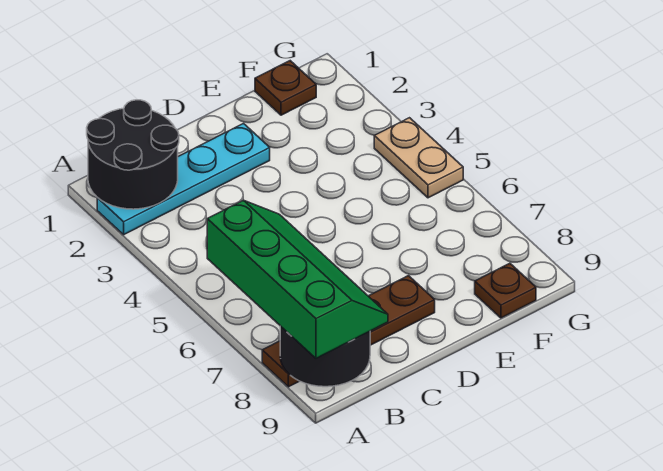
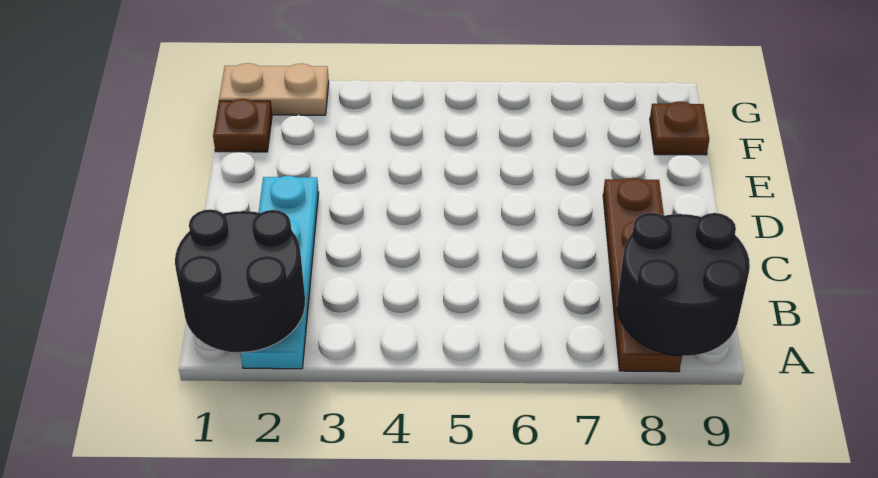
green 2x4 slope [207,200,388,358] -> none
tan 1x2 plate [374,118,463,198] -> tan 1x2 plate moved to [219,63,329,115]

